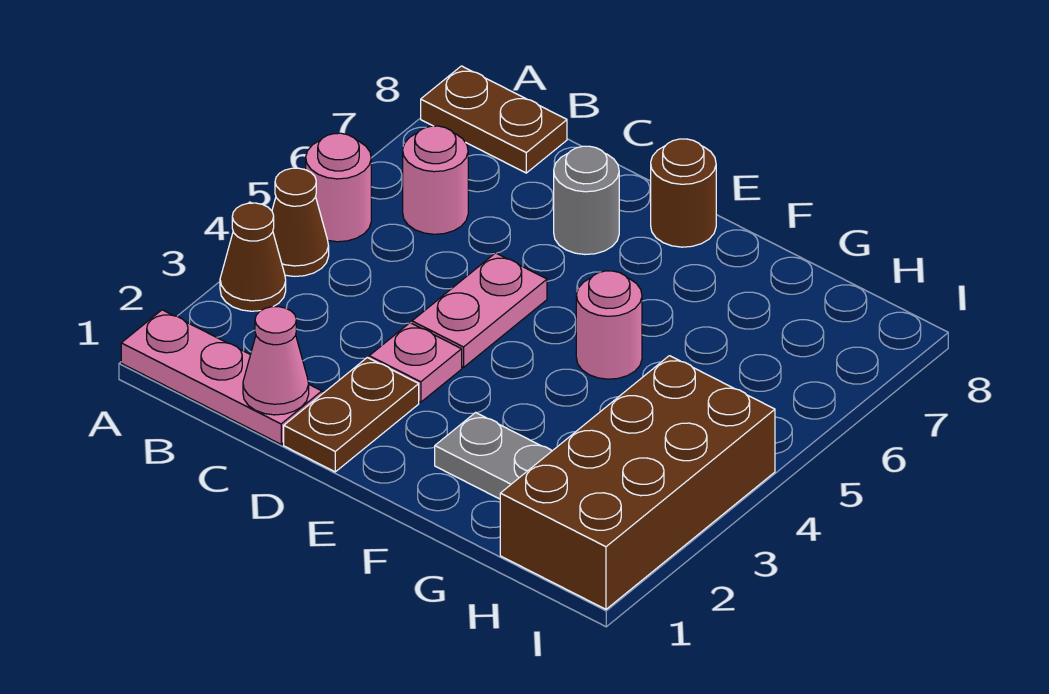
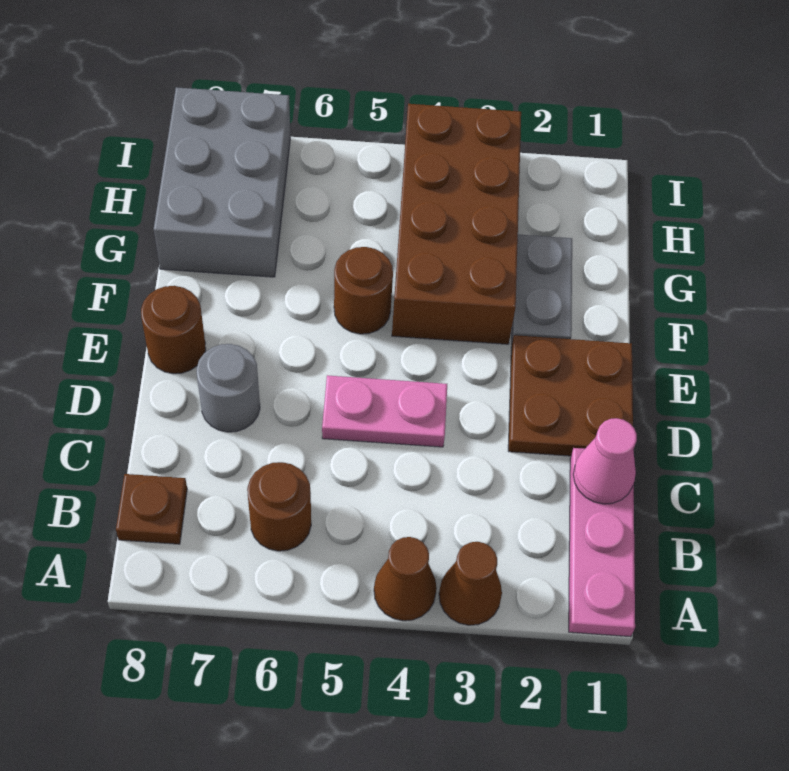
pink 1x1 round brick [306,133,371,242] -> none
brown 1x2 plate [421,66,567,173] -> brown 1x1 plate [116,474,187,544]
pink 1x1 round brick [403,126,468,234] -> brown 1x1 round brick [247,462,311,551]
brown 1x2 plate [284,358,419,472] -> brown 2x2 plate [508,335,633,456]
pink 1x1 plate [369,323,462,402] -> none
pink 1x1 round brick [576,271,642,379] -> brown 1x1 round brick [334,247,393,334]
none -> grey 2x3 brick [154,87,290,277]
brown 2x4 brick [500,356,775,609] -> brown 2x4 brick turned to [392,104,521,344]

